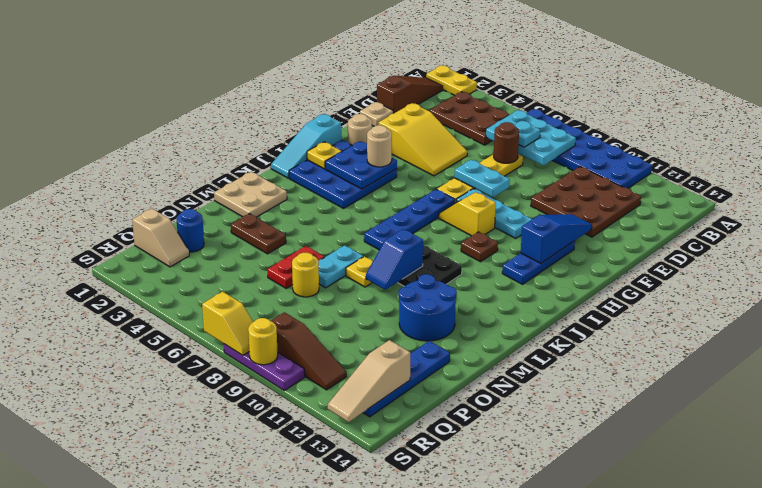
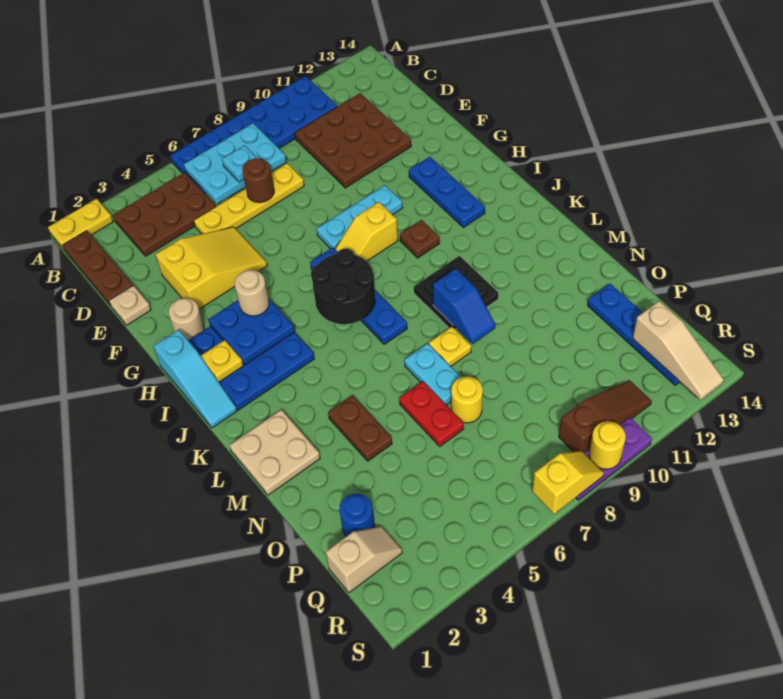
brown 1x3 slope [377,76,443,113] -> brown 1x3 plate [63,231,133,306]
yellow 1x4 plate [437,154,523,203] -> yellow 1x4 plate turned to [194,163,304,234]
cyan 1x2 plate [454,160,510,197] -> none
blue 1x3 slope [521,214,592,263] -> none
none -> black 2x2 round brick [311,249,375,324]
blue 2x2 round brick [399,274,457,341] -> none
brown 1x2 plate [231,214,286,254] -> brown 1x2 plate turned to [328,395,392,461]

